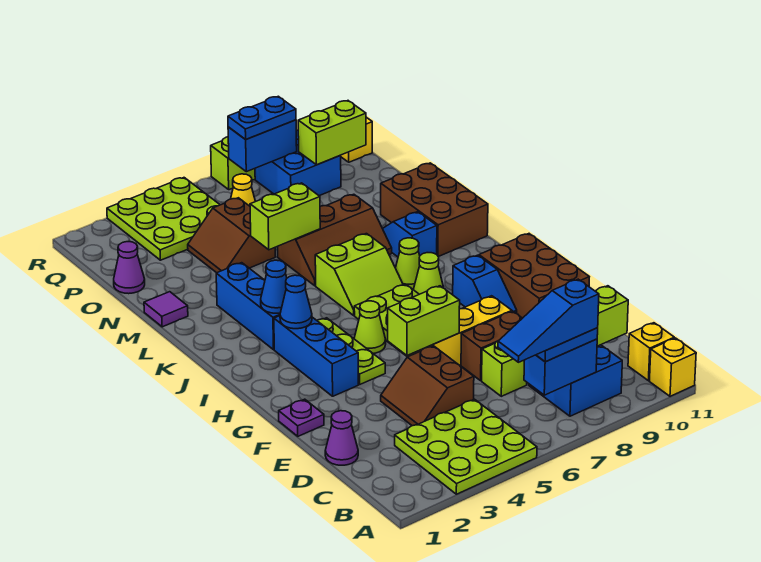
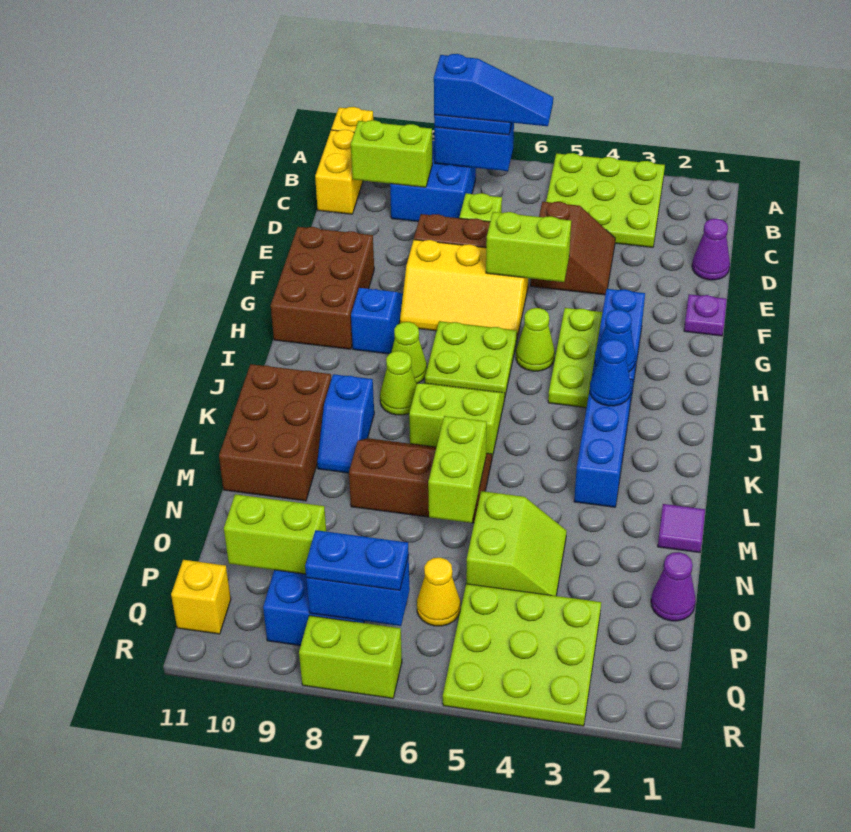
yellow 1x1 brick [628,323,674,381] -> yellow 1x2 brick [315,130,363,214]
lime 1x2 brick [250,183,320,250] -> lime 1x2 brick turned to [428,416,487,523]
brown 2x2 slope [188,198,275,273] -> lime 2x2 slope [466,491,567,596]

